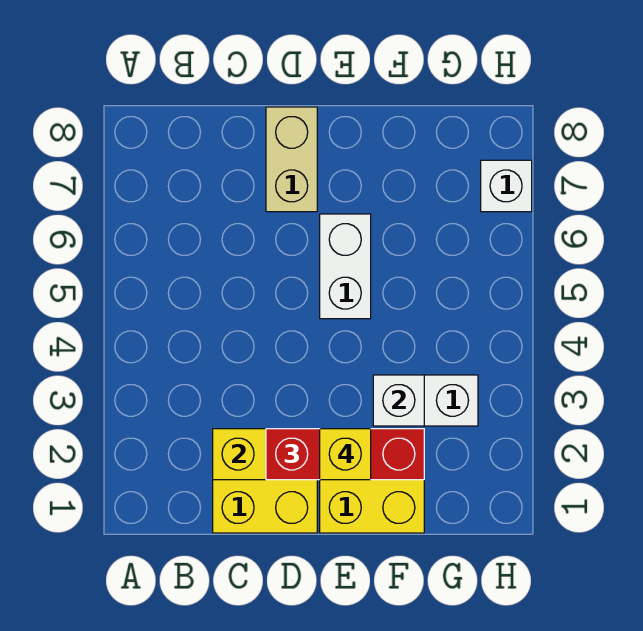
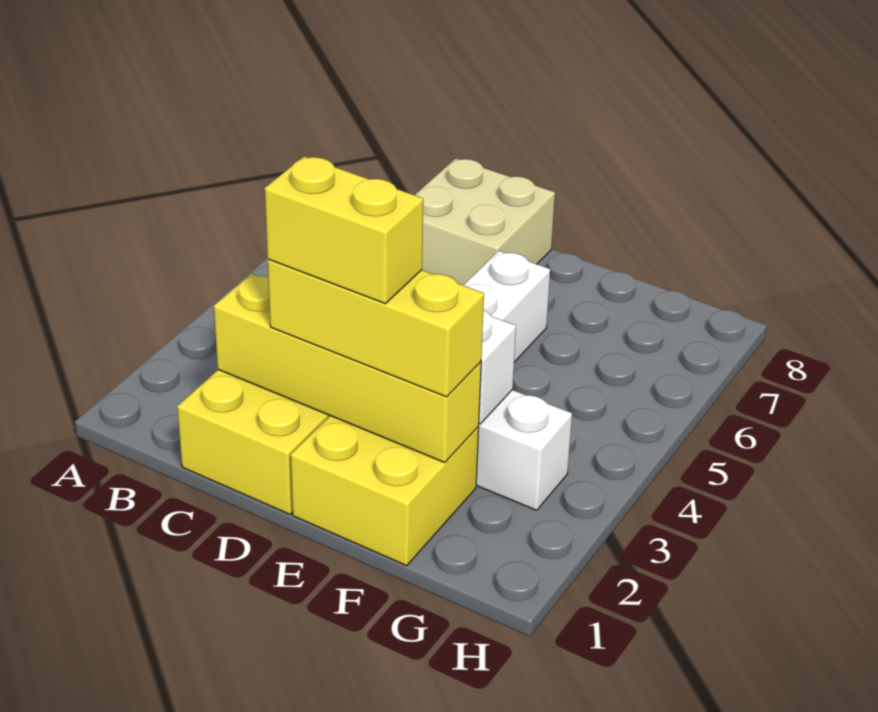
red 1x3 brick [266,429,424,480] -> yellow 1x3 brick [268,259,484,397]
tan 1x2 brick [266,107,317,212] -> tan 2x2 brick [415,158,555,285]
yellow 1x1 brick [320,429,371,480] -> yellow 1x2 brick [265,156,423,304]
white 1x1 brick [481,160,532,212] -> none

